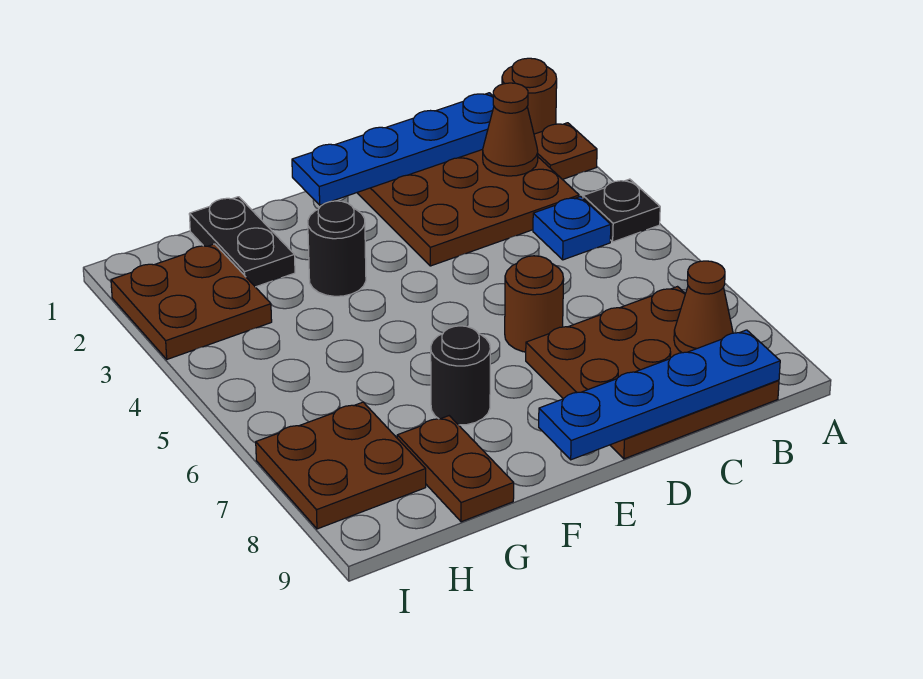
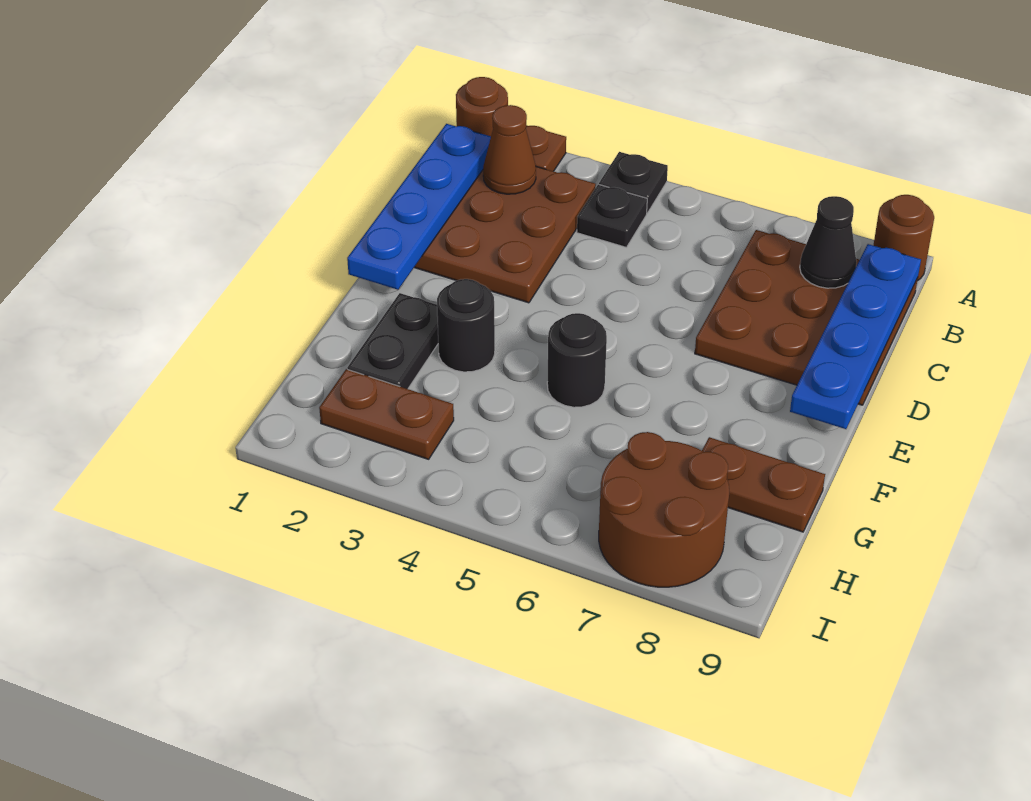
blue 1x1 plate [533,197,611,260] -> black 1x1 plate [577,184,647,247]
brown 1x1 cone [674,261,733,353] -> black 1x1 cone [800,196,857,288]
brown 1x1 round brick [505,256,564,352] -> brown 1x1 round brick moved to [873,195,934,281]
black 1x1 round brick [431,326,490,425] -> black 1x1 round brick moved to [547,313,607,407]
black 1x2 plate [189,197,295,287] -> black 1x2 plate turned to [347,293,438,389]
brown 2x2 plate [111,244,272,359] -> brown 1x2 plate [319,369,454,459]
brown 2x2 plate [256,402,426,529] -> brown 2x2 round brick [599,432,729,587]

